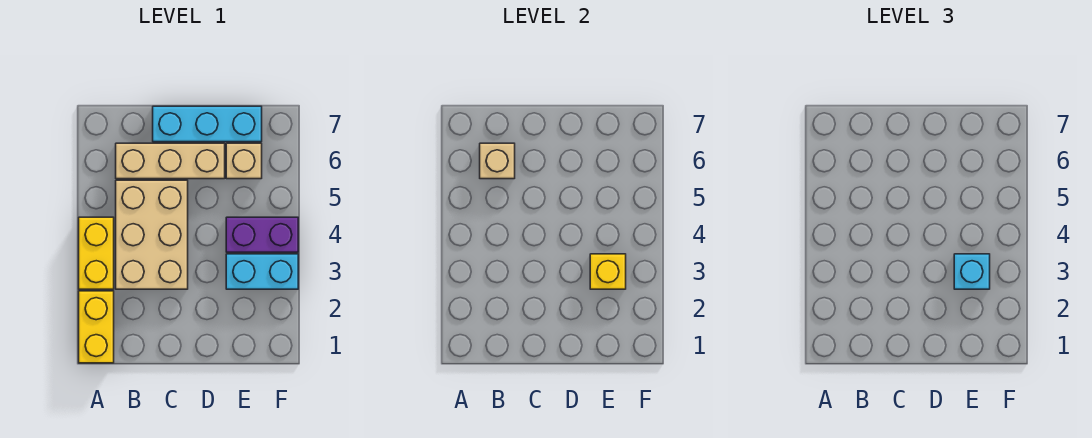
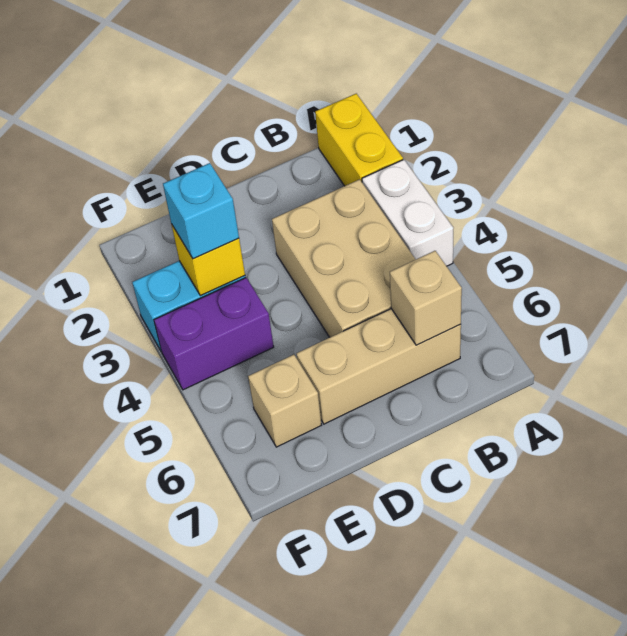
yellow 1x2 brick [79,217,114,289] -> white 1x2 brick [362,160,453,266]
cyan 1x3 brick [153,106,262,142] -> none

